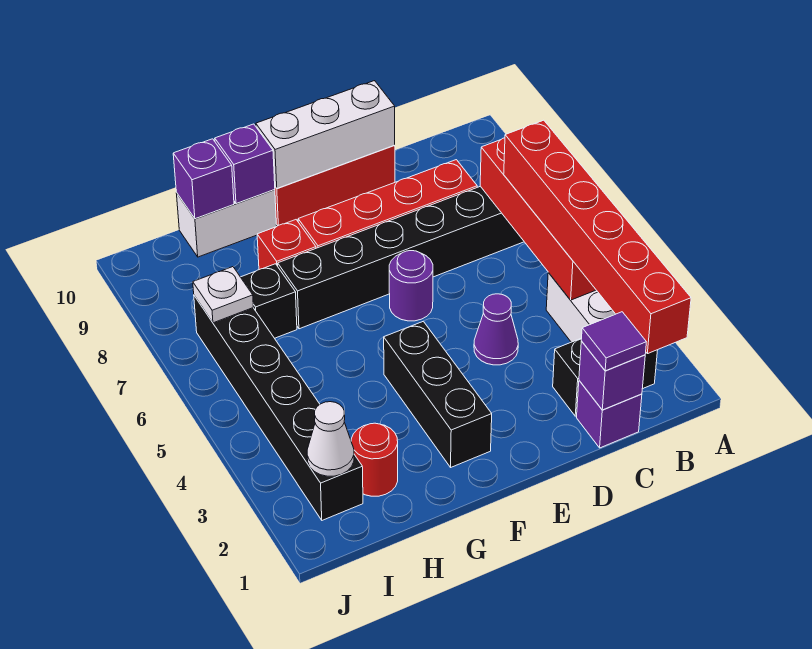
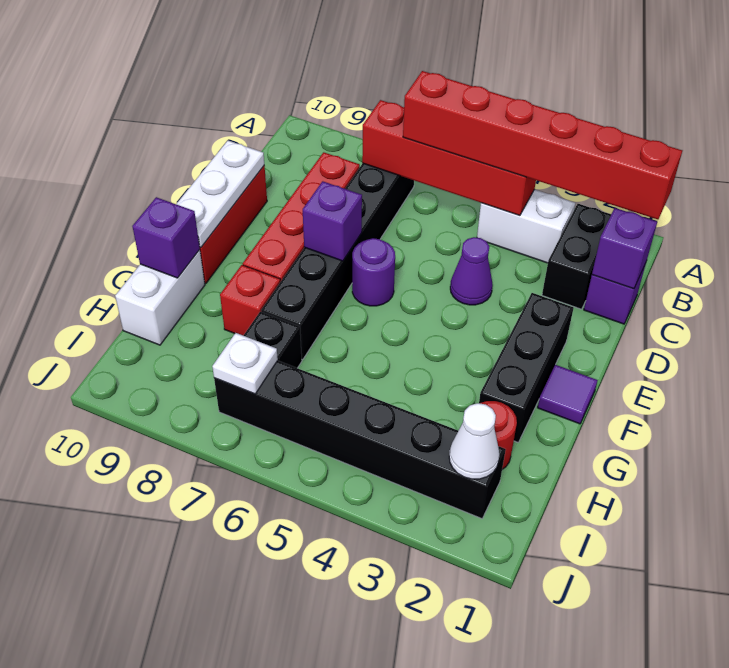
purple 1x1 tile [581,312,646,371] -> purple 1x1 tile moved to [538,365,598,424]
white 1x3 brick [256,81,395,189] -> white 1x3 plate [176,141,264,247]
black 1x3 brick [384,321,492,467] -> black 1x3 brick turned to [479,293,574,442]
purple 1x1 brick [173,139,234,219] -> purple 1x1 brick moved to [303,181,362,261]

